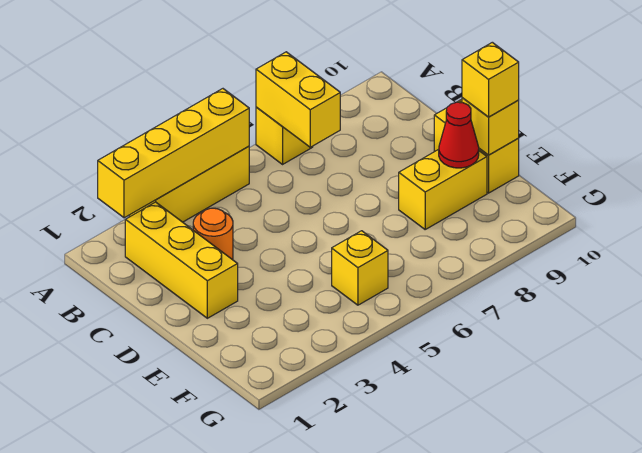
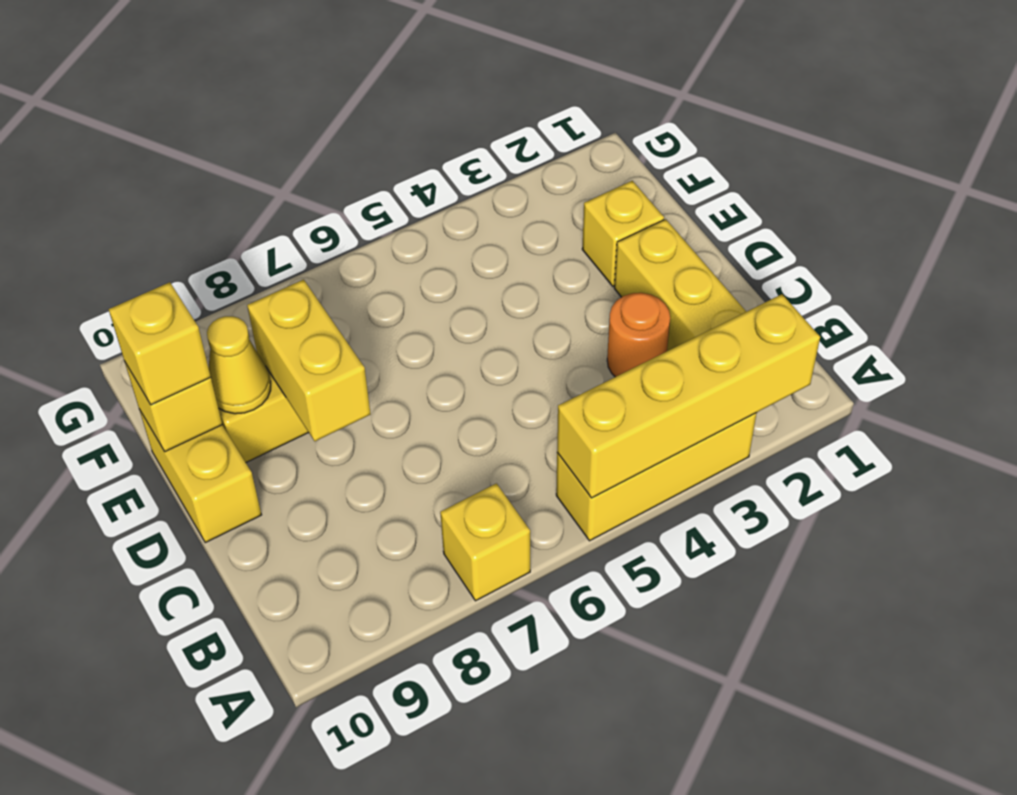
yellow 1x2 brick [256,52,340,147] -> yellow 1x2 brick moved to [247,280,371,441]
red 1x1 cone [439,102,479,168] -> yellow 1x1 cone [207,316,271,414]
yellow 1x1 brick [332,231,388,305] -> yellow 1x1 brick moved to [582,181,664,286]

